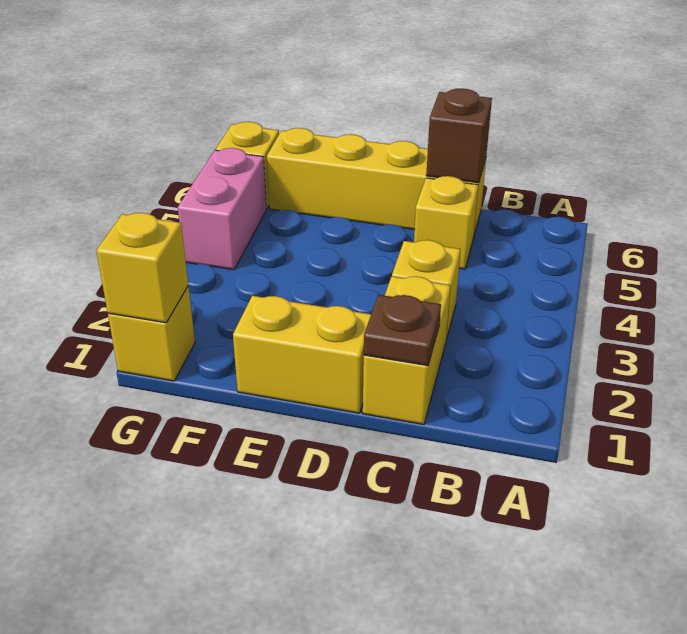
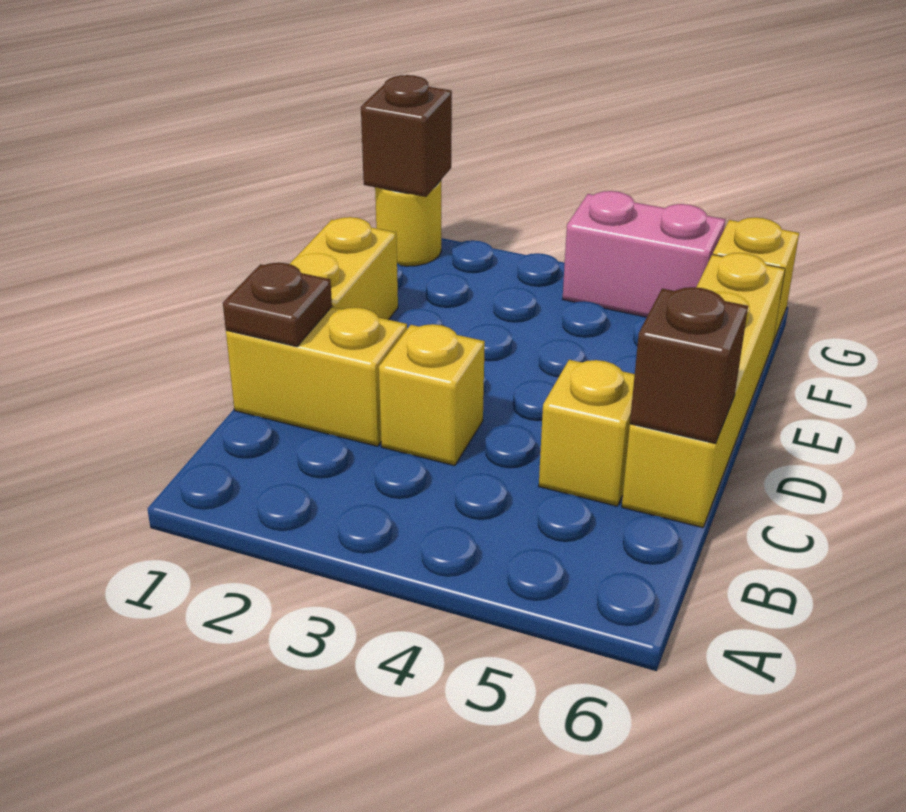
yellow 1x1 brick [108,286,195,381] -> yellow 1x1 round brick [375,180,441,266]
yellow 1x1 brick [96,213,188,323] -> brown 1x1 brick [361,75,452,197]

